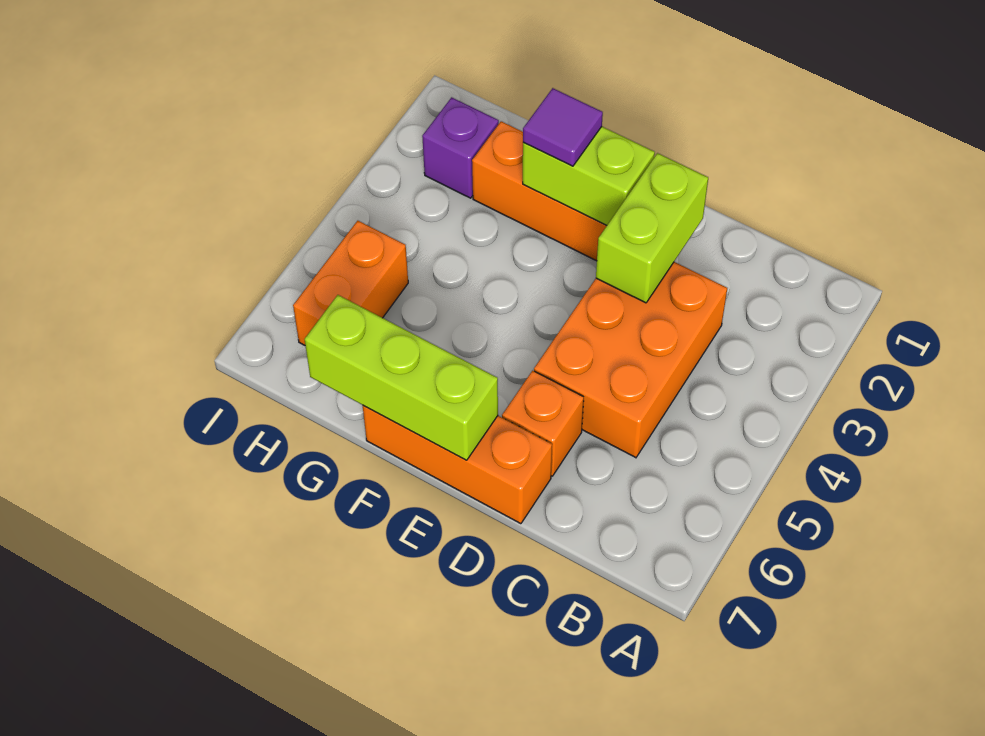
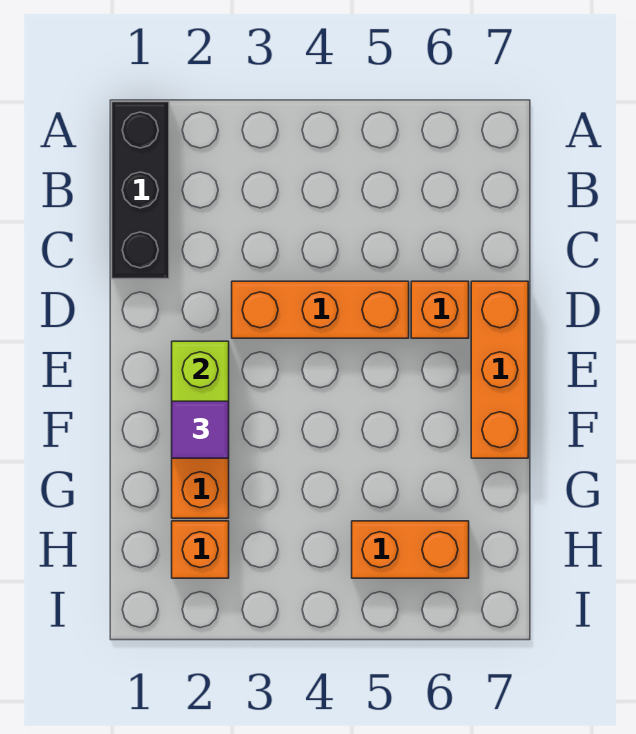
none -> black 1x3 brick [112,102,169,279]
orange 2x3 brick [534,262,727,458] -> orange 1x3 brick [232,281,409,338]
lime 1x2 brick [596,153,708,303] -> none
lime 1x3 brick [304,295,498,460] -> none
purple 1x1 brick [422,97,499,198] -> orange 1x1 brick [172,521,229,578]

